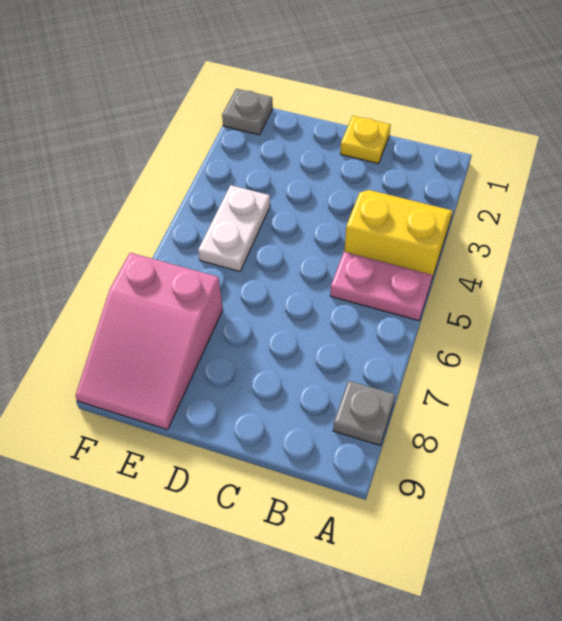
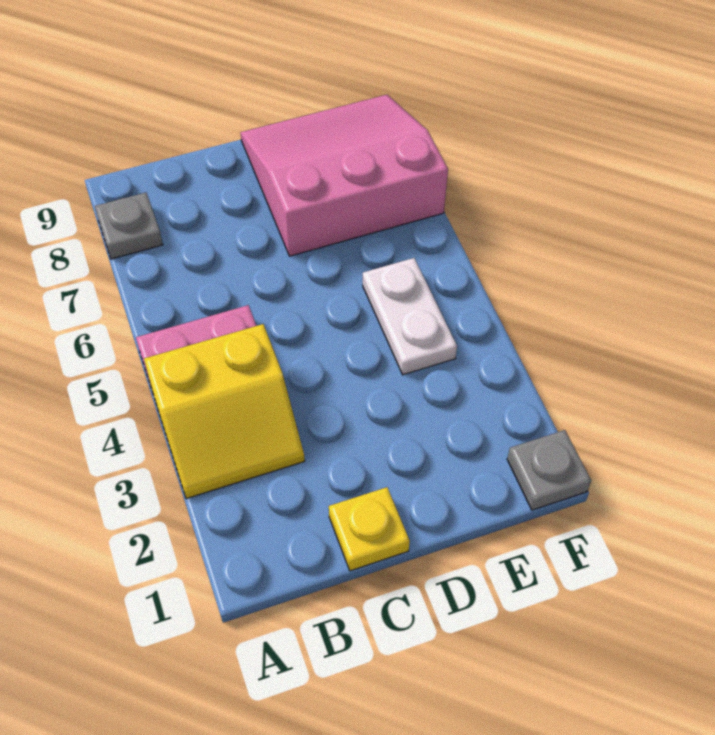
pink 2x3 slope [75,253,223,430] -> pink 3x3 slope [240,95,448,256]

